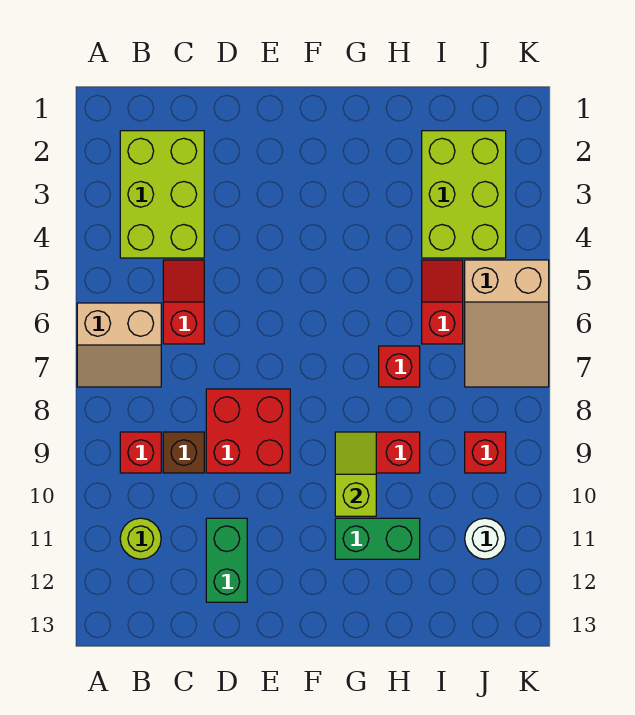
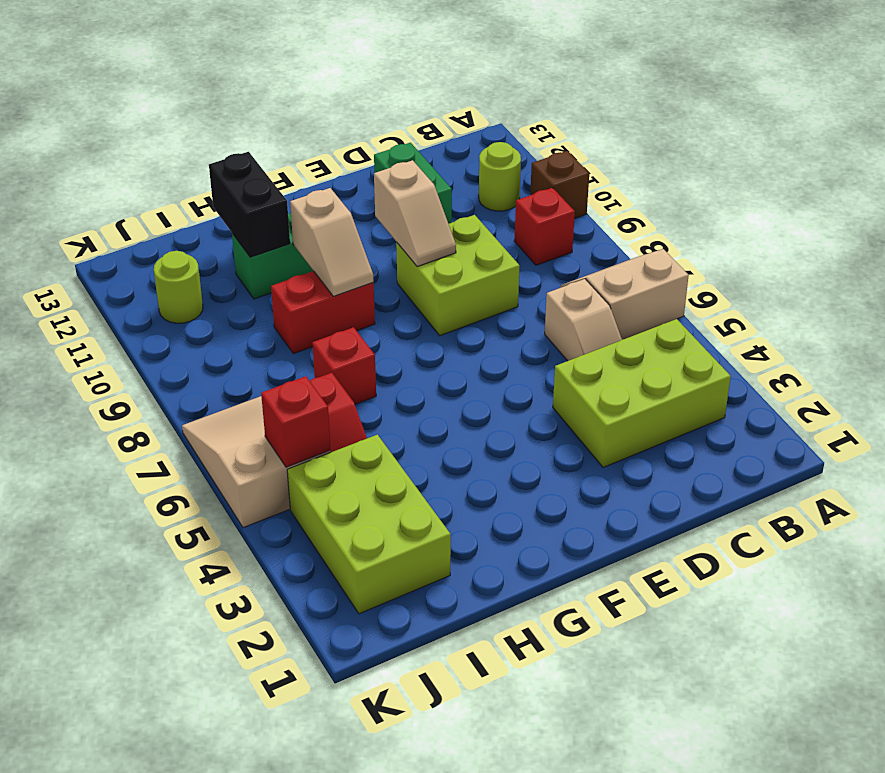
lime 2x3 brick [120,131,204,258] -> lime 2x3 brick turned to [553,319,731,467]
red 1x2 slope [163,260,204,344] -> tan 1x2 slope [545,279,622,361]
brown 1x1 brick [163,432,204,473] -> brown 1x1 brick moved to [530,151,589,219]
red 2x2 brick [206,389,290,473] -> lime 2x2 brick [396,215,520,335]
none -> tan 1x2 slope [374,160,456,267]
lime 1x2 slope [335,432,376,516] -> tan 1x2 slope [290,188,374,296]
none -> black 1x2 brick [209,152,290,257]
red 1x1 brick [465,432,506,473] -> red 1x1 brick moved to [261,376,330,467]
white 1x1 round brick [465,518,506,559] -> lime 1x1 round brick [154,251,203,323]

